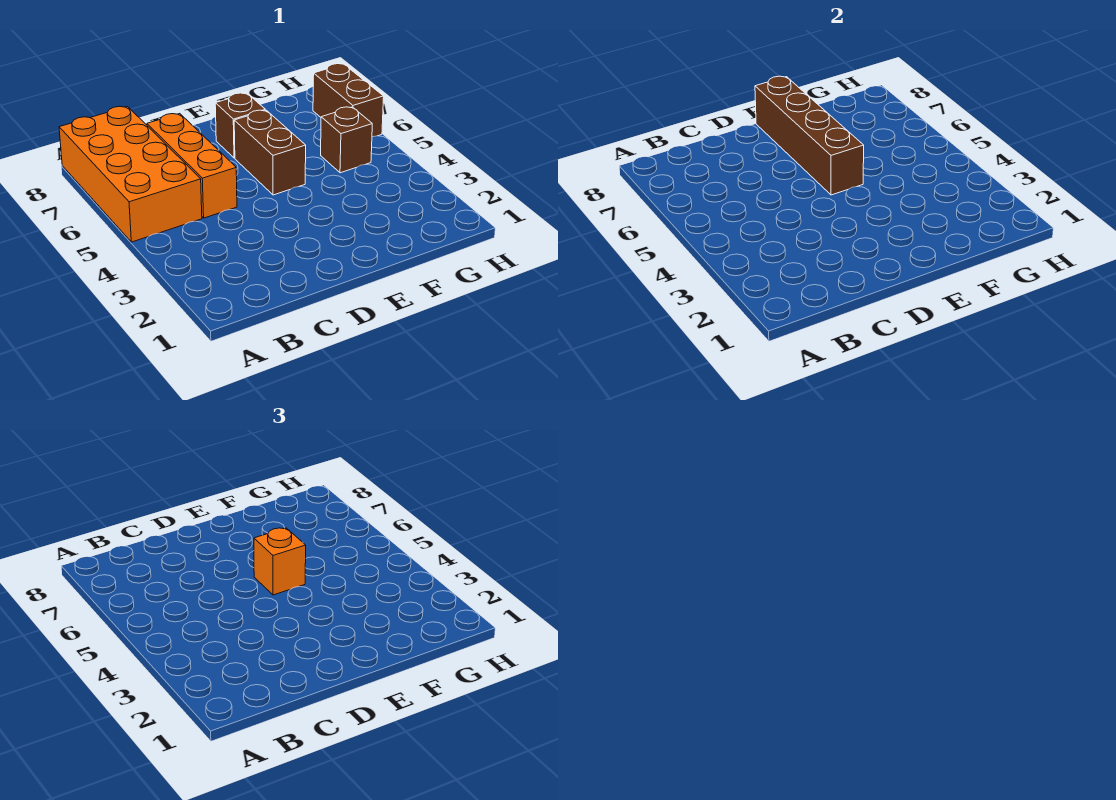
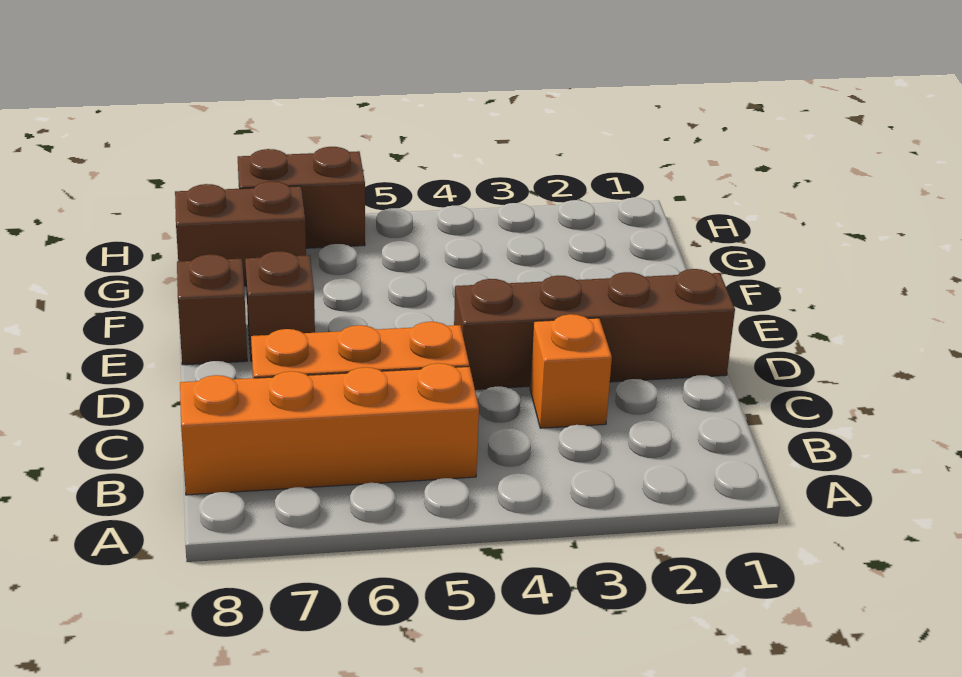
orange 2x4 brick [59,106,202,242] -> orange 1x4 brick [180,363,479,495]
brown 1x2 brick [234,110,306,195] -> brown 1x2 brick moved to [175,181,306,286]
brown 1x4 brick [755,76,864,195] -> brown 1x4 brick moved to [454,269,735,389]
orange 1x1 brick [254,528,306,595] -> orange 1x1 brick moved to [530,314,612,428]
brown 1x1 brick [321,107,372,173] -> brown 1x1 brick moved to [177,254,247,365]

